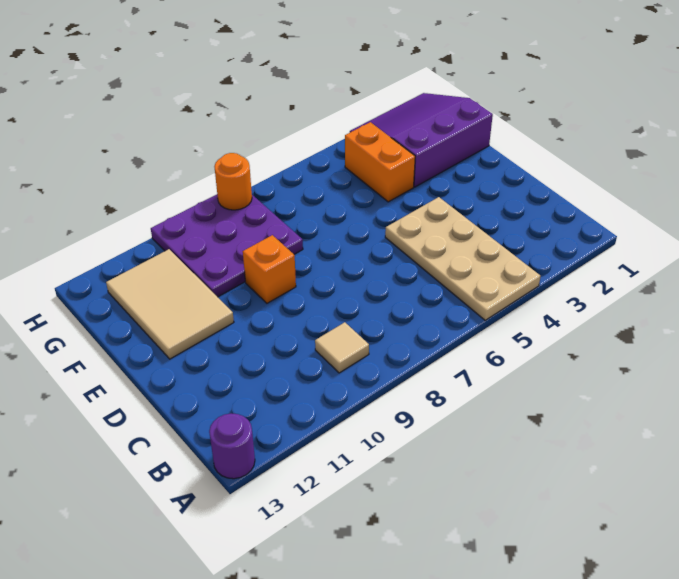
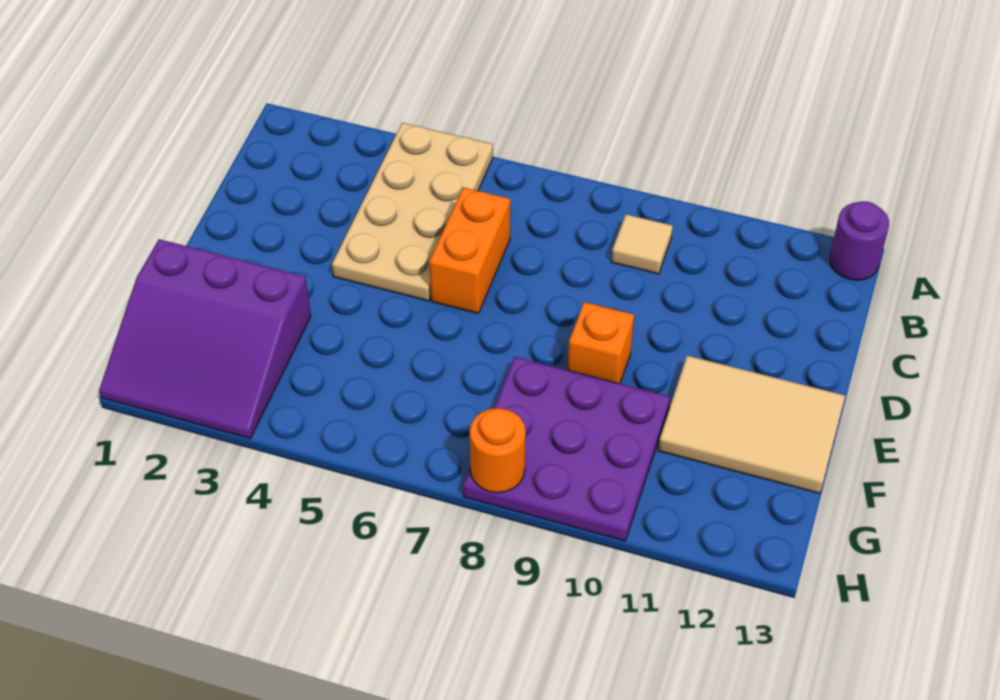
tan 2x3 tile [106,249,234,359] -> tan 2x3 tile turned to [658,356,845,493]
orange 1x2 brick [345,122,415,202] -> orange 1x2 brick moved to [429,187,510,314]

